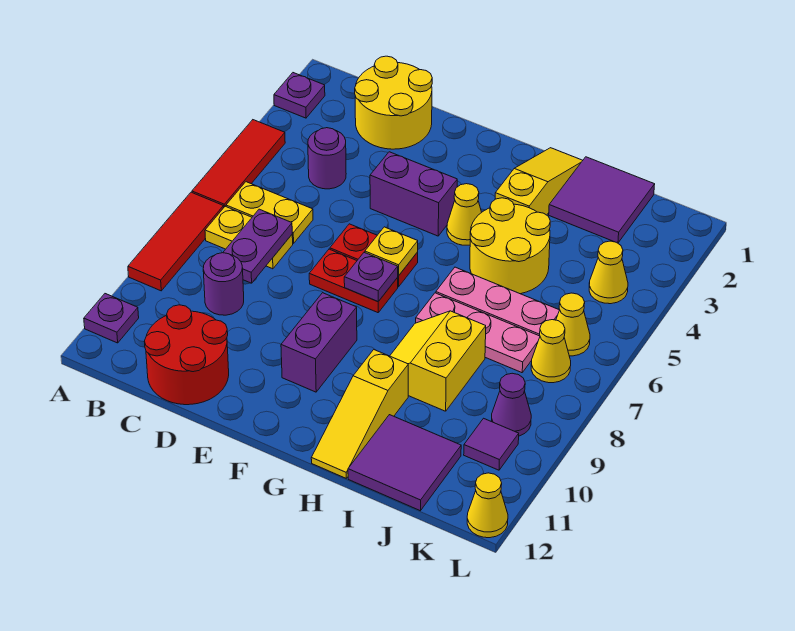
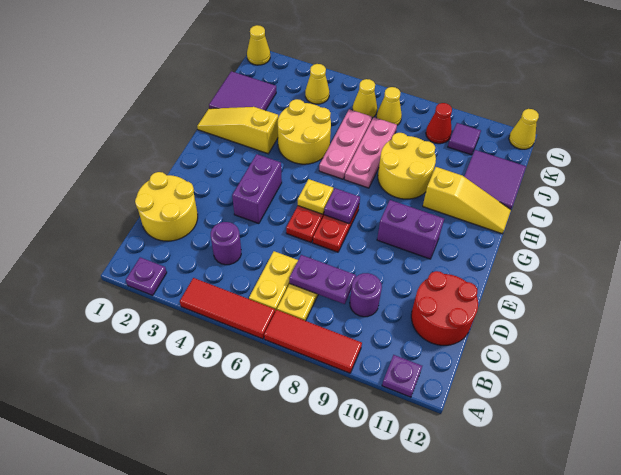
yellow 1x1 cone [447,184,482,245] -> yellow 1x1 cone moved to [247,25,270,65]
yellow 2x2 slope [390,311,486,411] -> yellow 2x2 round brick [378,133,436,199]
purple 1x1 cone [492,373,531,436] -> red 1x1 cone [426,103,452,144]

